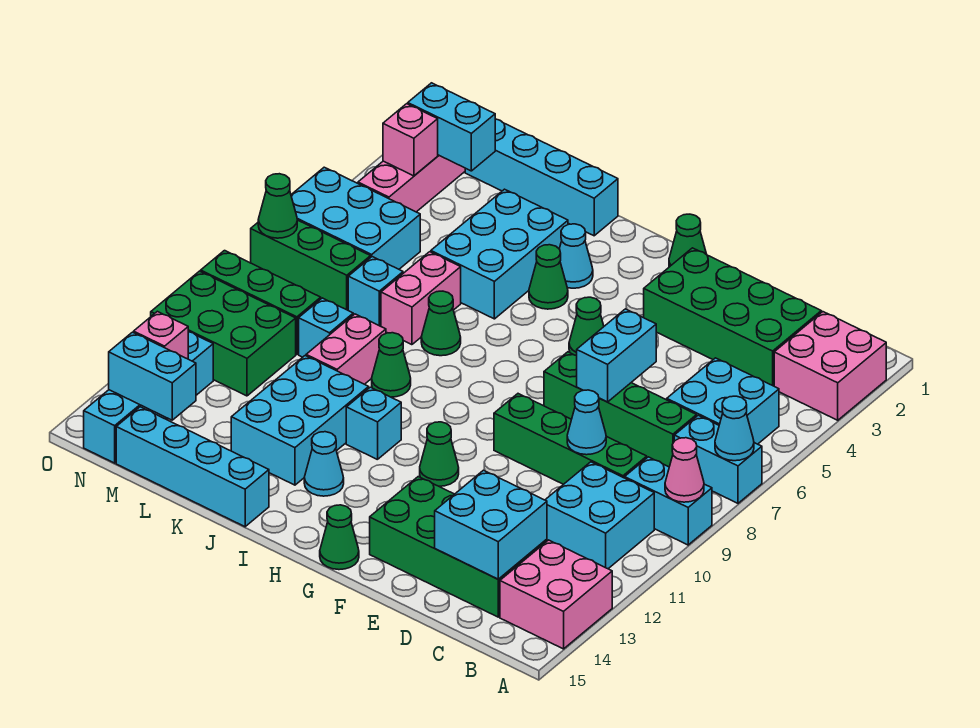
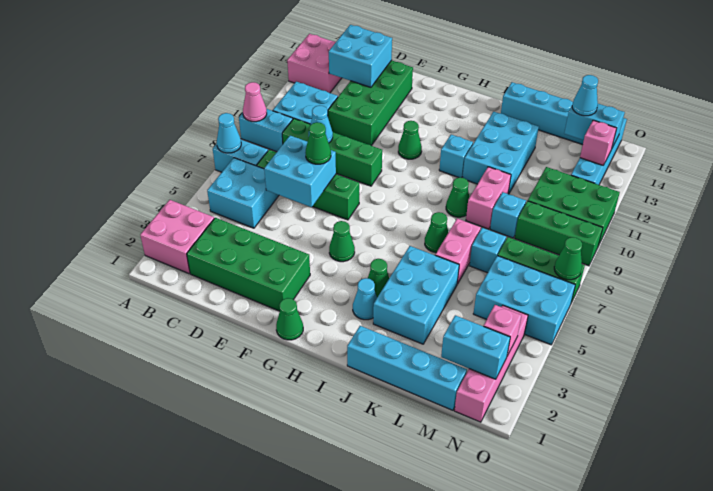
green 2x4 brick [370,477,547,617] -> green 2x4 brick turned to [328,60,413,146]
cyan 1x2 brick [577,309,656,402] -> cyan 2x2 brick [264,136,336,207]
green 1x1 cone [320,505,359,570] -> green 1x1 cone moved to [305,122,331,164]
cyan 1x1 cone [304,432,344,496] -> cyan 1x1 cone moved to [572,75,598,116]

